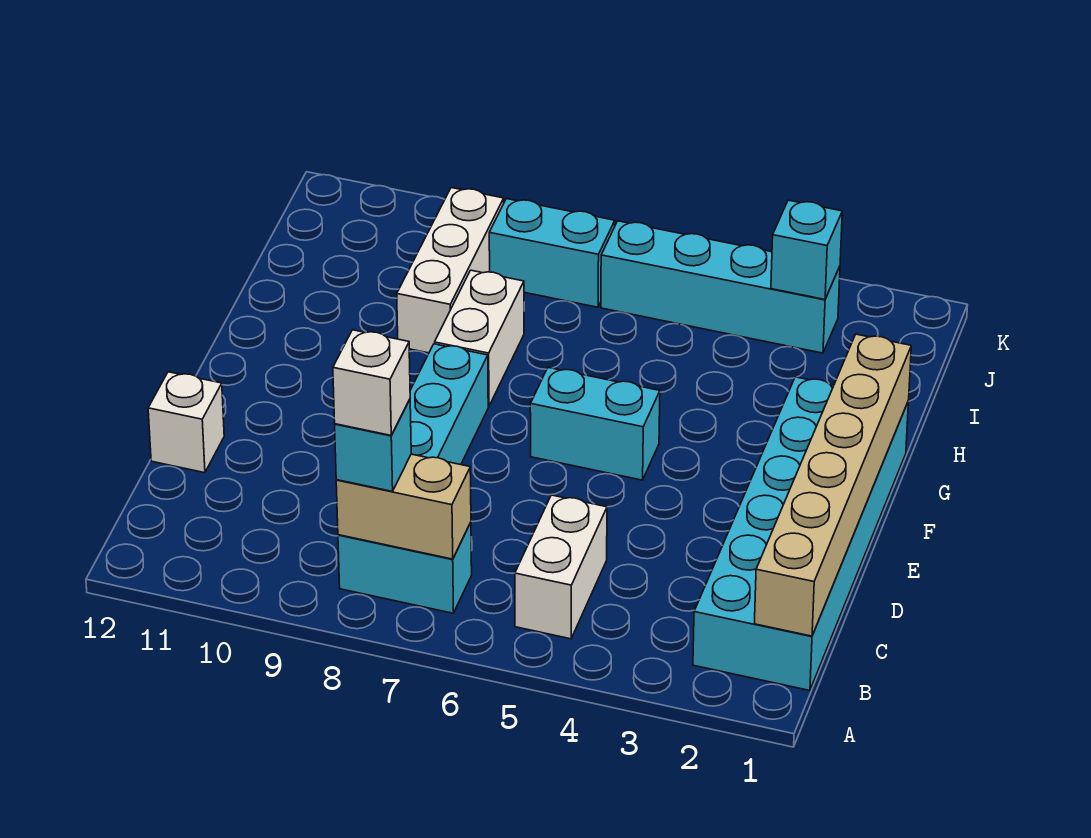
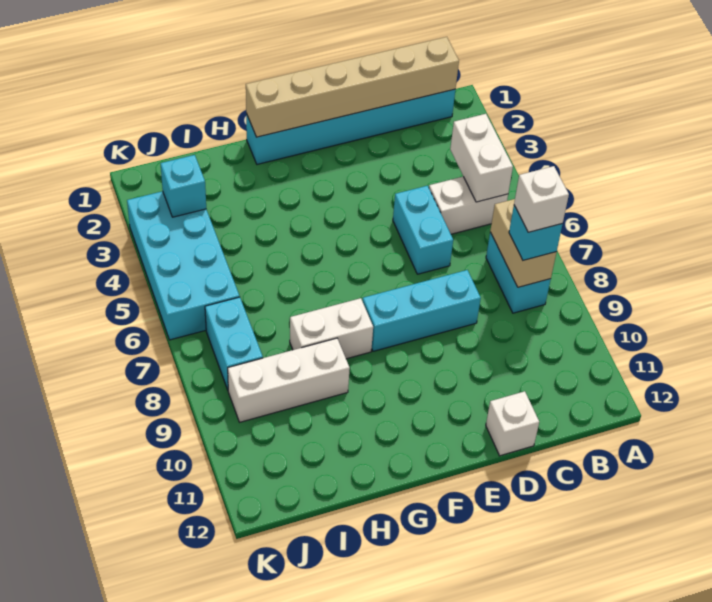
cyan 2x6 brick [693,377,909,691] -> cyan 1x6 brick [246,89,455,164]
none -> white 1x2 brick [450,114,513,202]
cyan 1x2 brick [530,368,660,480] -> cyan 1x2 brick moved to [393,186,453,274]
cyan 1x4 brick [601,221,840,353] -> cyan 2x4 brick [127,191,240,340]

